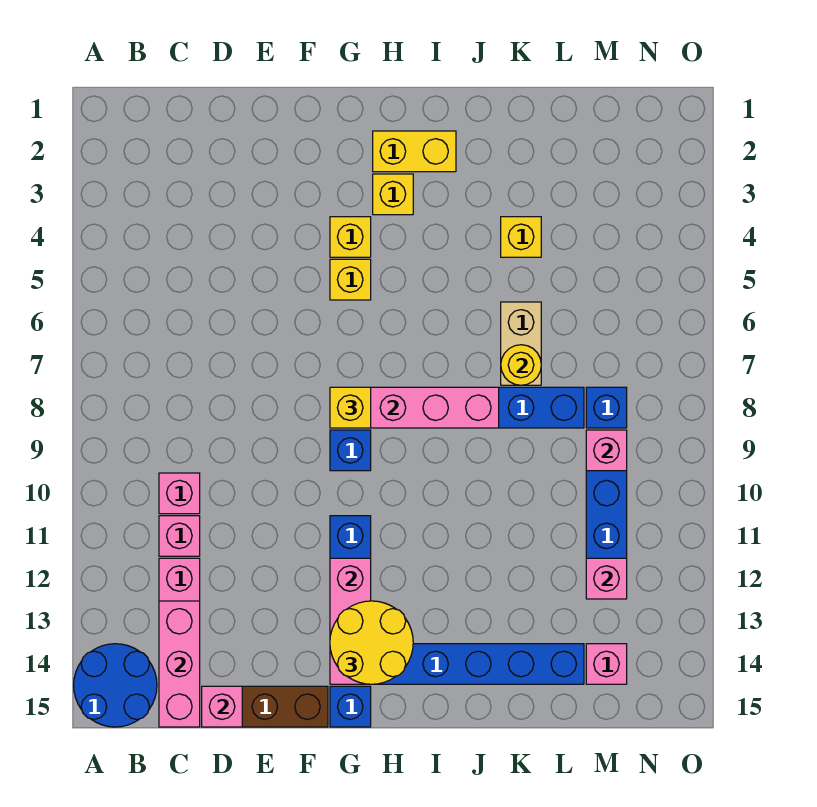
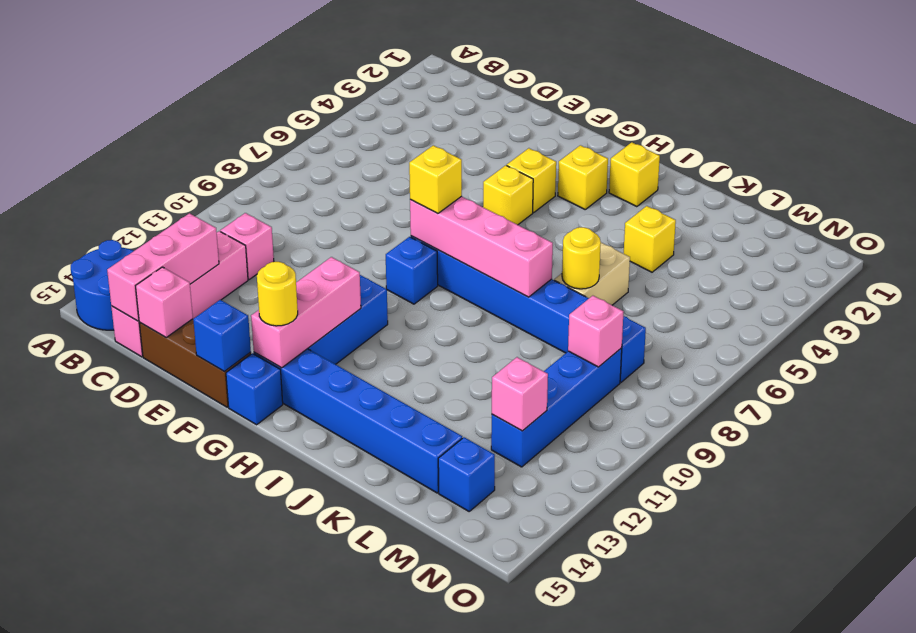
pink 1x1 brick [159,473,200,514] -> none
none -> blue 1x1 brick [193,300,251,372]
yellow 2x2 round brick [330,601,413,684] -> yellow 1x1 round brick [257,262,298,326]
yellow 1x2 brick [373,131,456,172] -> yellow 1x1 brick [609,142,660,207]
pink 1x1 brick [586,644,627,684] -> blue 1x1 brick [438,437,495,511]

